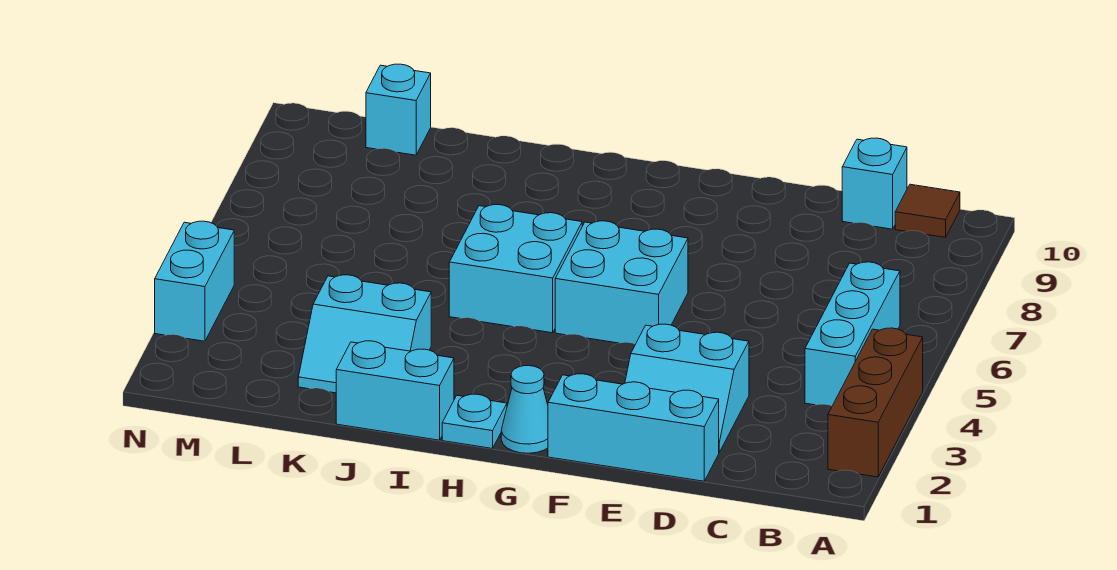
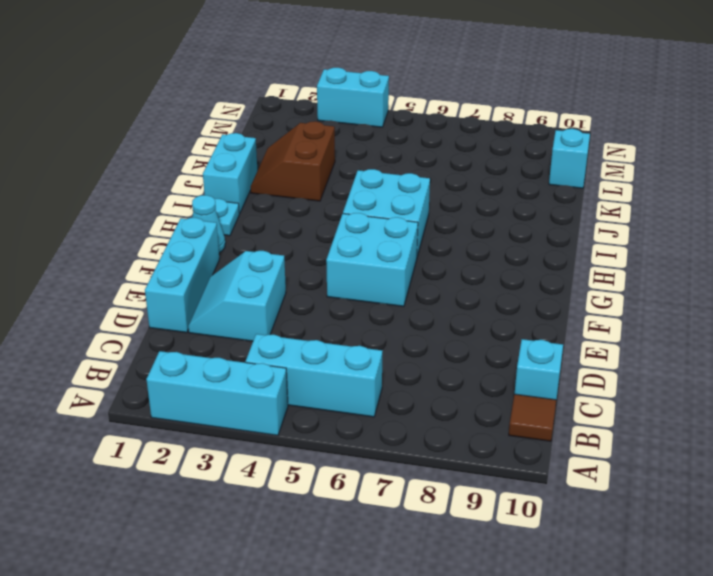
brown 1x3 brick [828,328,923,477] -> cyan 1x3 brick [146,351,288,436]
cyan 2x2 slope [298,275,431,393] -> brown 2x2 slope [250,121,335,201]

